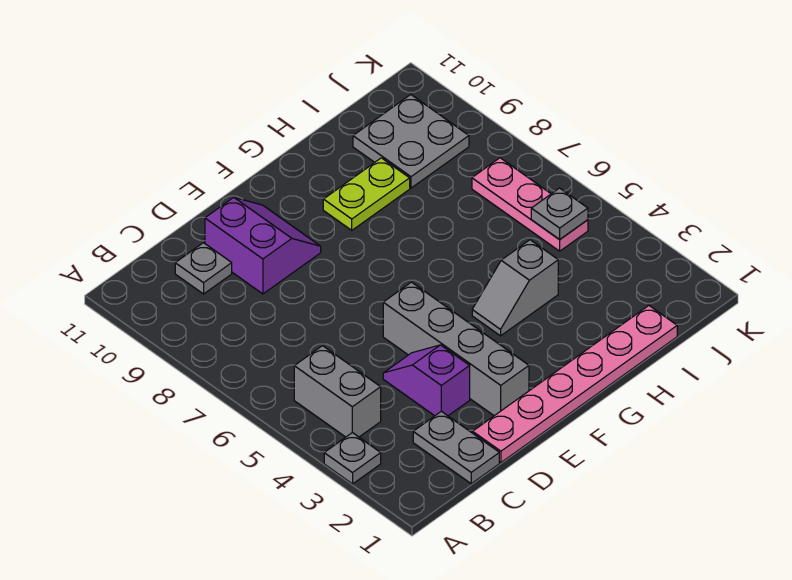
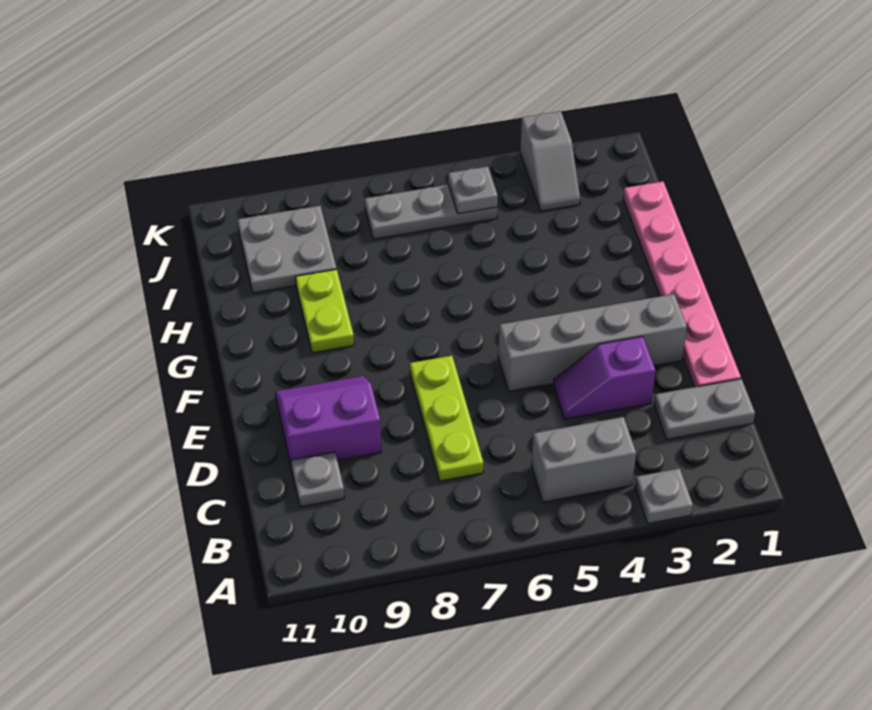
none -> lime 1x3 plate [410,356,483,481]
grey 1x2 slope [472,240,558,336] -> grey 1x2 slope moved to [520,111,580,211]
pink 1x3 plate [472,158,588,251] -> grey 1x3 plate [365,185,497,239]

